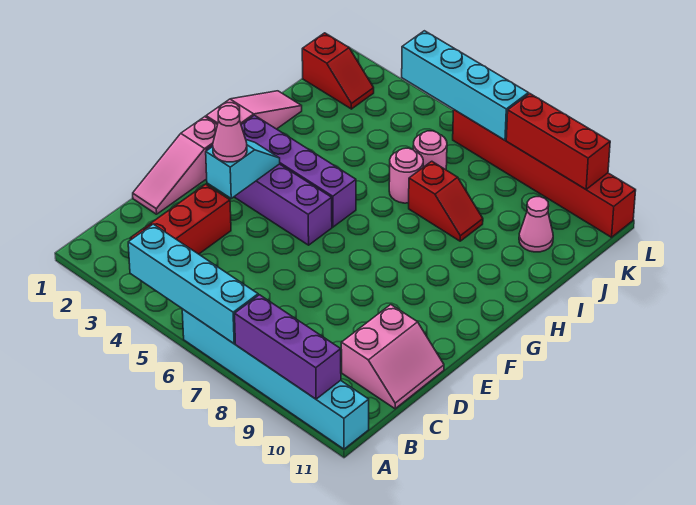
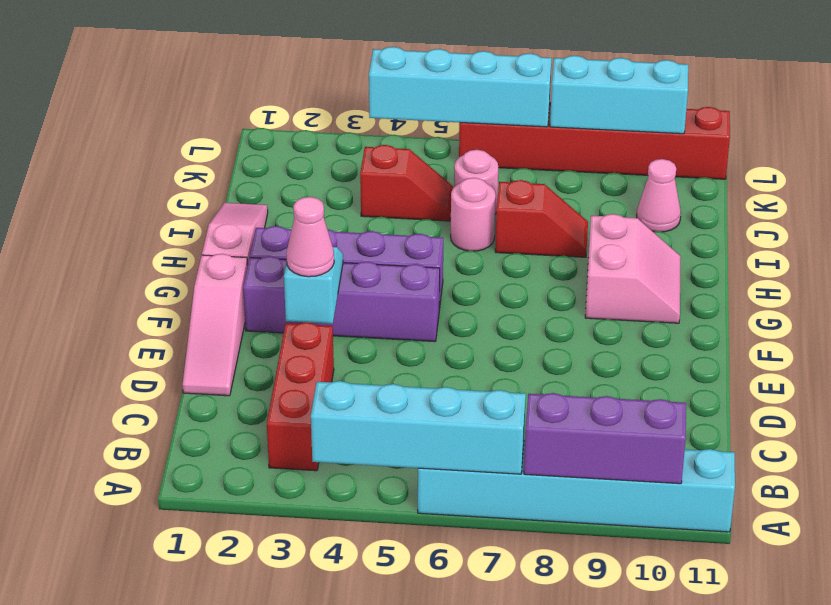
pink 2x2 slope [341,305,444,409] -> pink 2x2 slope moved to [585,214,681,323]
red 1x2 slope [302,33,374,109] -> red 1x2 slope moved to [360,145,453,221]
red 1x3 brick [506,94,610,189] -> cyan 1x3 brick [550,56,688,134]

